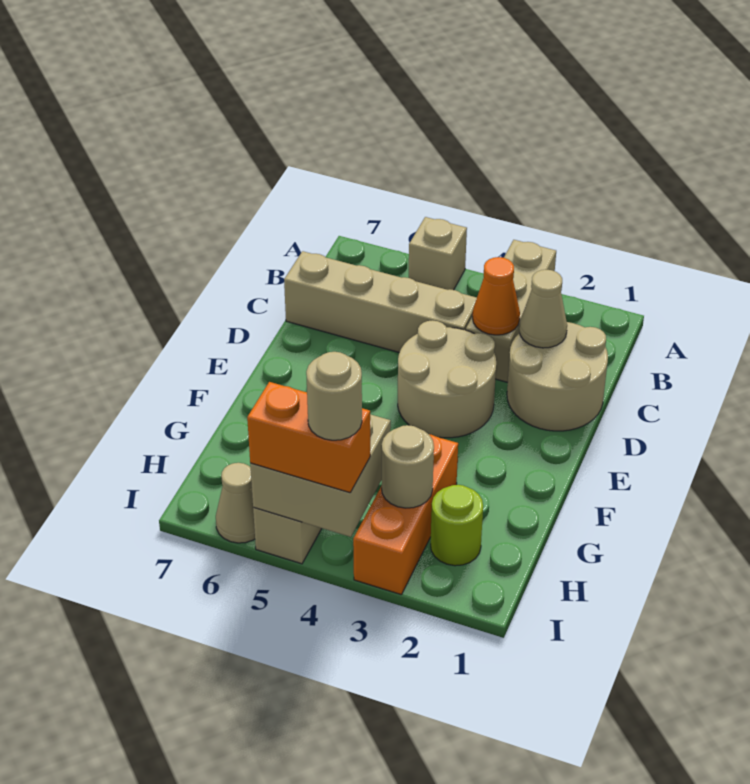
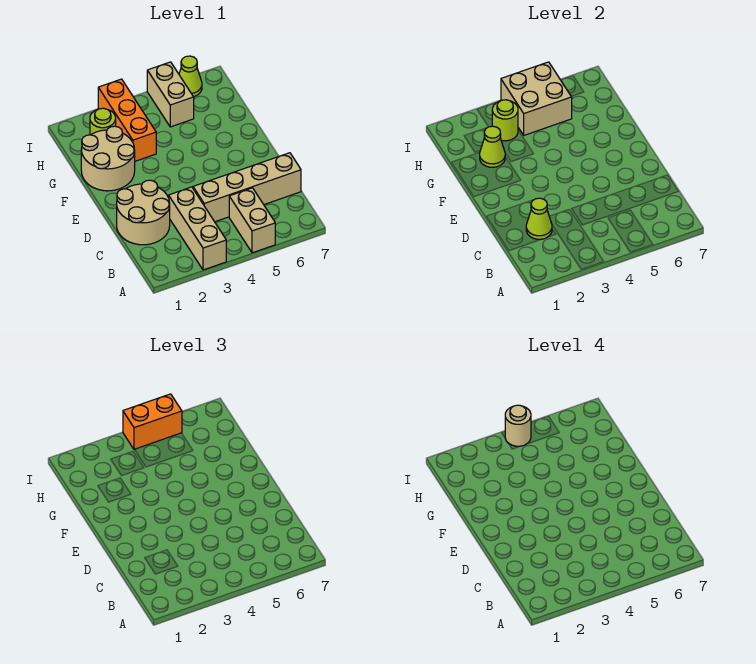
tan 1x1 brick [409,217,467,290] -> tan 1x2 brick [229,188,275,253]
tan 1x1 cone [519,270,567,348] -> lime 1x1 cone [526,198,552,240]
orange 1x1 cone [473,257,520,335] -> none
tan 2x2 round brick [398,320,496,438] -> tan 2x2 round brick moved to [81,126,135,191]
none -> lime 1x1 cone [480,126,505,167]
tan 1x1 round brick [382,425,434,508] -> lime 1x1 round brick [492,100,518,141]
tan 1x1 cone [216,463,255,543] -> lime 1x1 cone [179,56,202,97]

